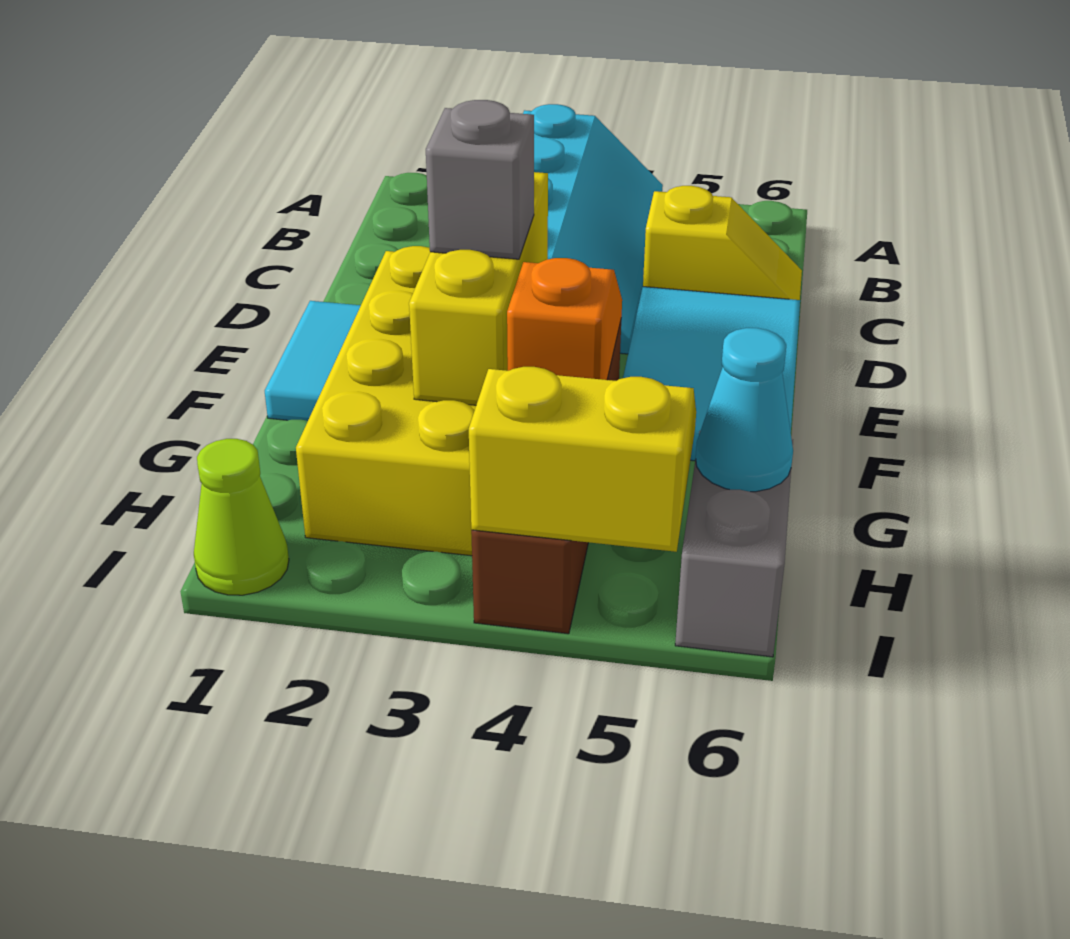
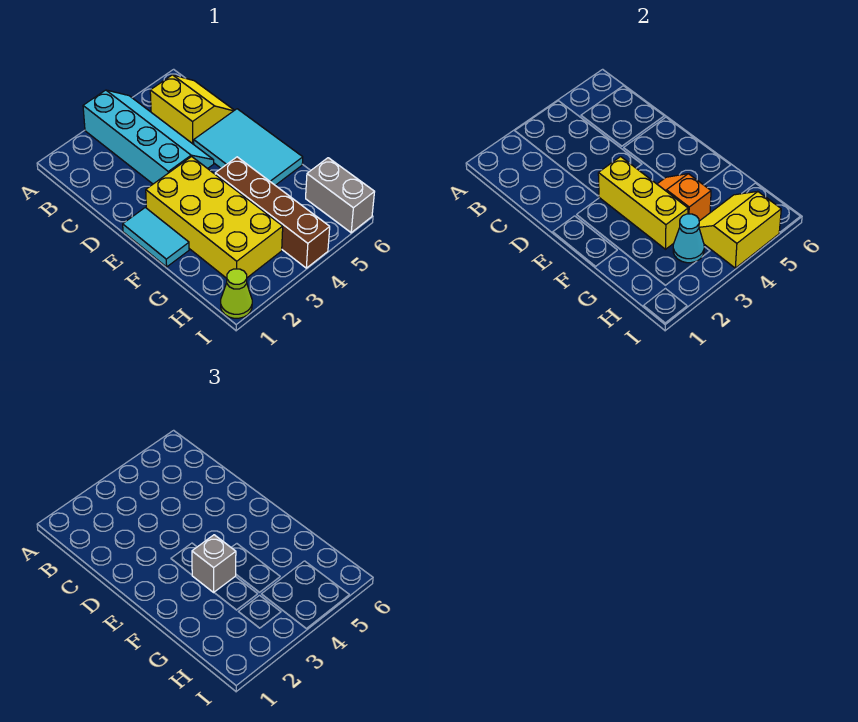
yellow 1x2 slope [643,186,802,300] -> yellow 2x2 slope [150,75,234,144]
cyan 1x1 cone [696,328,793,492] -> cyan 1x1 cone moved to [673,214,704,263]

